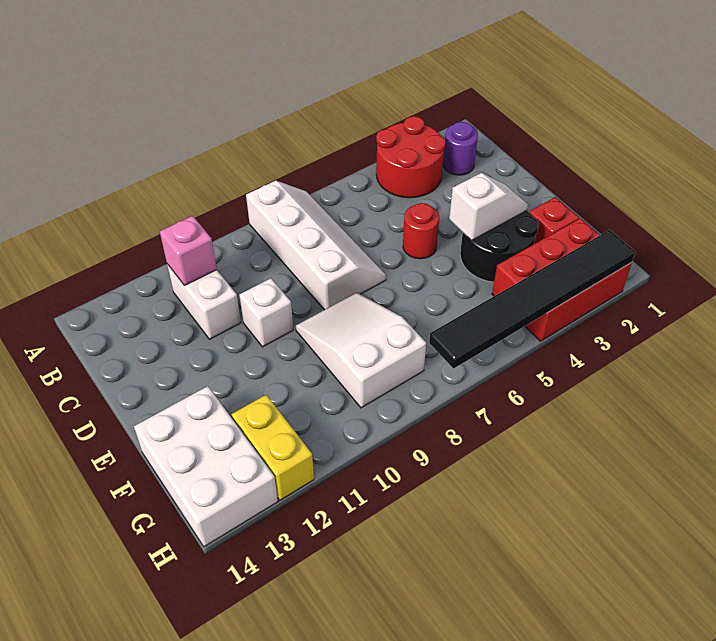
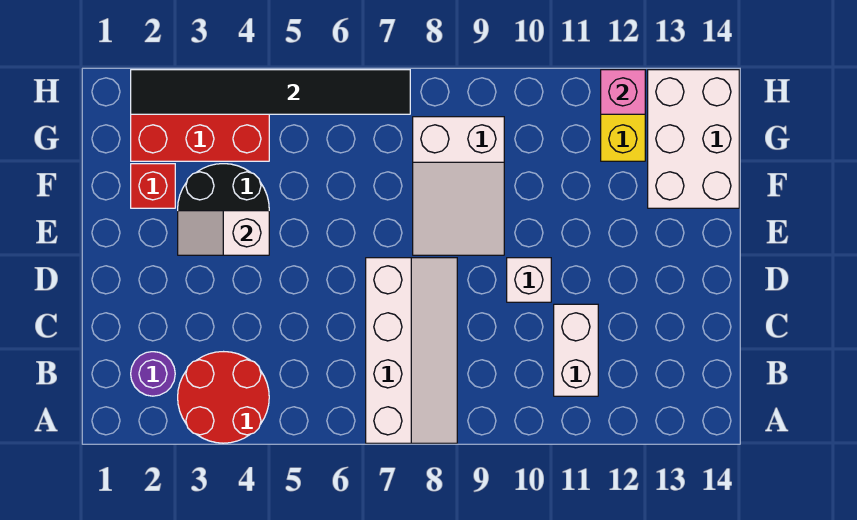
white 2x4 slope [246,181,386,310] -> white 2x4 slope turned to [366,258,457,443]
pink 1x1 brick [160,216,217,285] -> pink 1x1 brick moved to [601,70,645,114]
red 1x1 round brick [403,203,439,259] -> none

